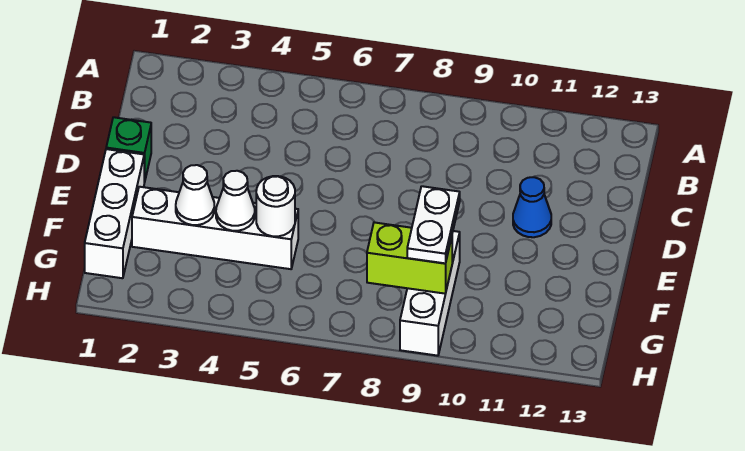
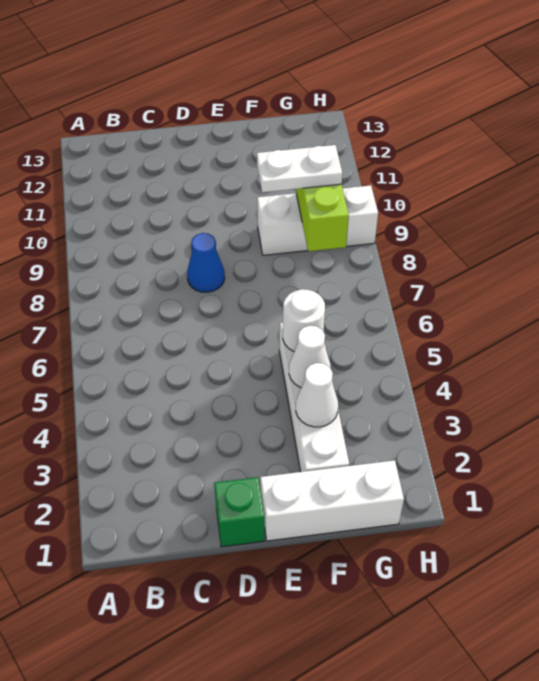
blue 1x1 cone [513,177,551,237] -> blue 1x1 cone moved to [187,233,225,292]

